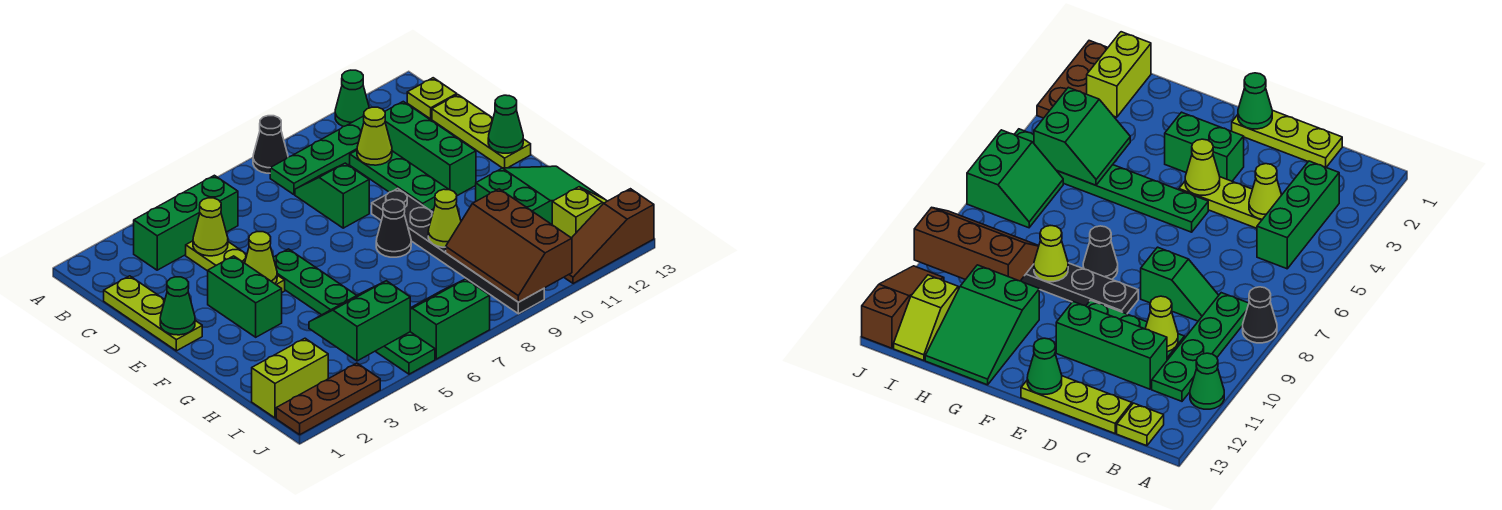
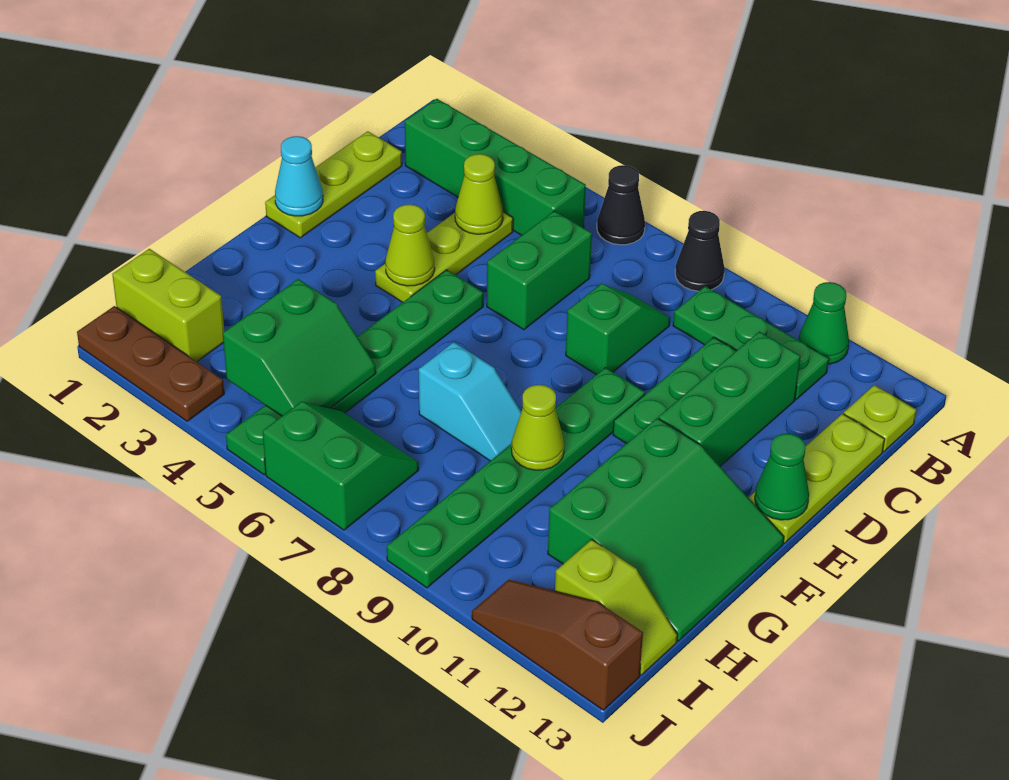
green 1x3 brick [134,175,238,270] -> green 1x4 brick [405,99,586,235]
green 1x4 plate [270,116,364,195] -> green 1x3 plate [673,286,829,399]
lime 1x1 cone [357,107,392,165] -> none
green 1x1 cone [160,277,195,335] -> cyan 1x1 cone [275,136,323,216]
green 1x2 brick [208,256,282,337] -> green 1x2 brick moved to [487,211,592,330]
black 1x6 plate [372,189,544,314] -> green 1x6 plate [387,368,645,588]
black 1x1 cone [376,199,411,257] -> black 1x1 cone moved to [597,165,645,245]
none -> cyan 1x2 slope [419,342,521,461]
green 2x3 slope [476,166,604,224] -> green 3x3 slope [548,418,784,641]
green 2x2 slope [309,281,410,361] -> green 2x2 slope turned to [223,279,376,416]
brown 2x3 slope [446,189,572,302] -> none

